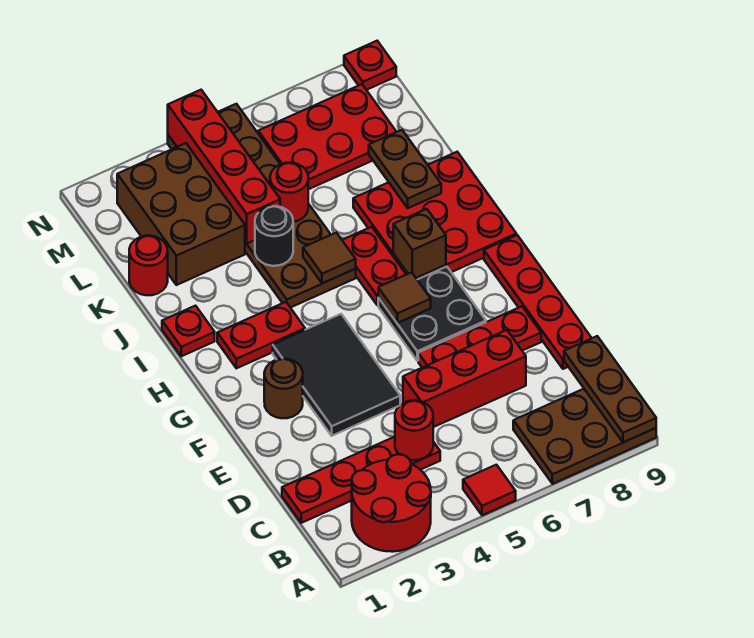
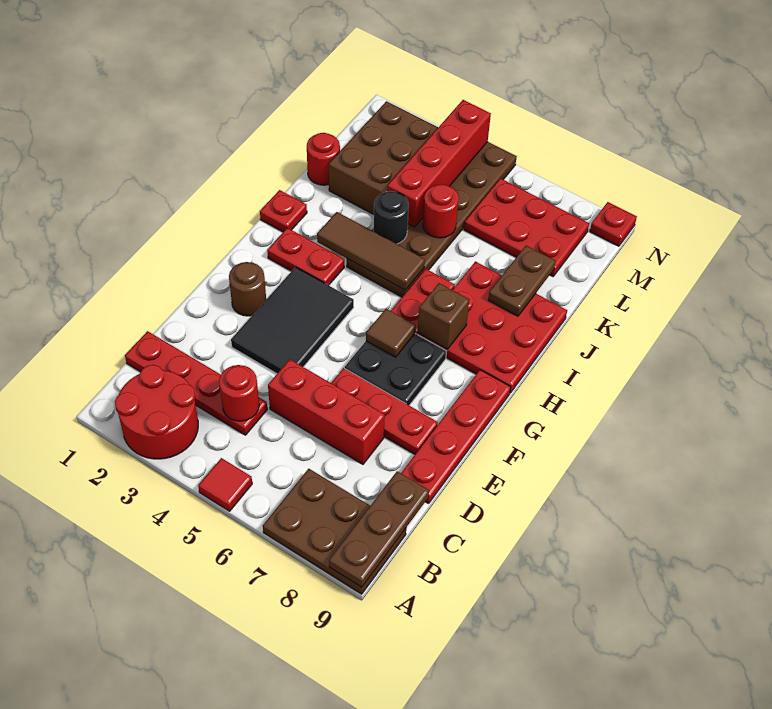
brown 1x1 tile [303,233,356,283] -> brown 1x3 tile [317,212,425,290]

